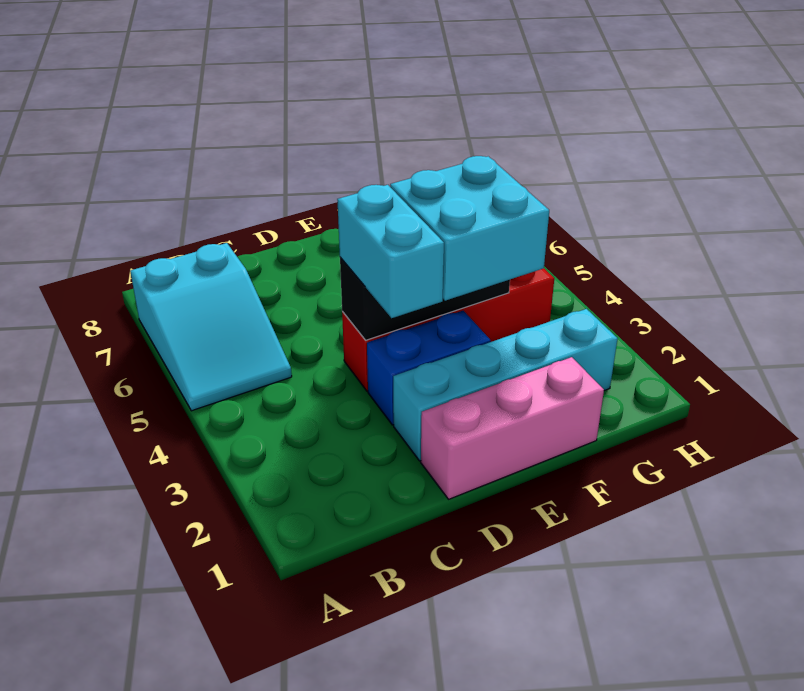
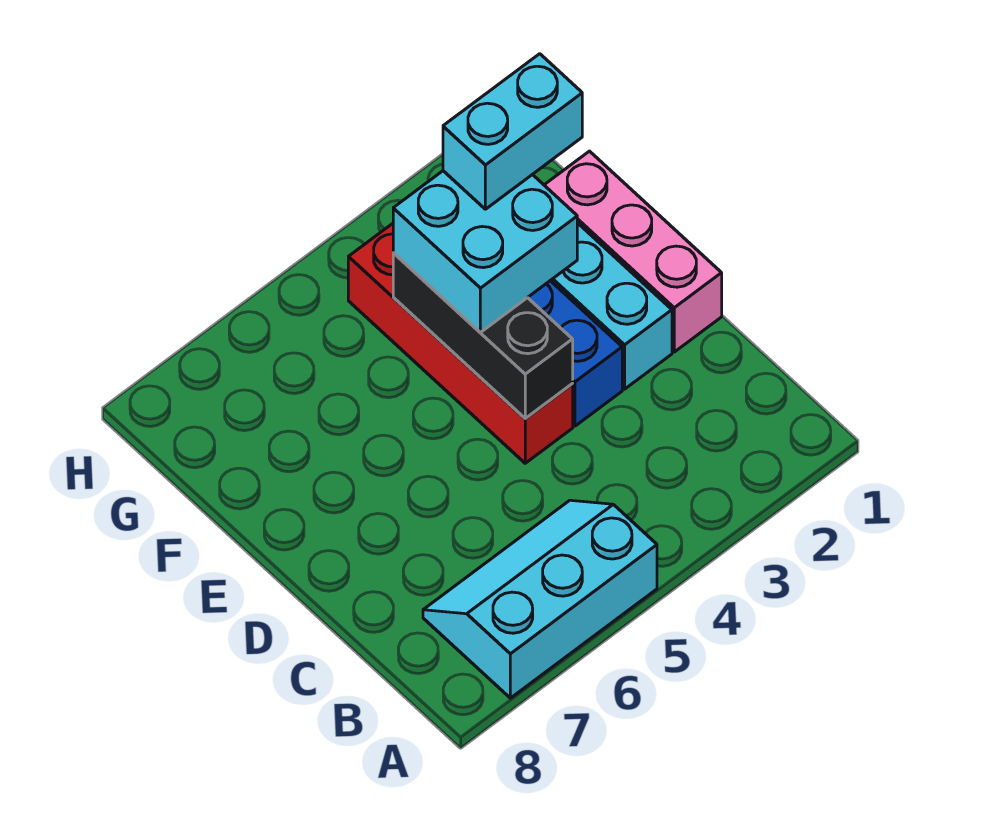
cyan 2x3 slope [130,243,292,411] -> cyan 2x3 slope turned to [423,500,657,698]
cyan 1x2 brick [337,185,444,318] -> cyan 1x2 brick moved to [443,54,582,209]

